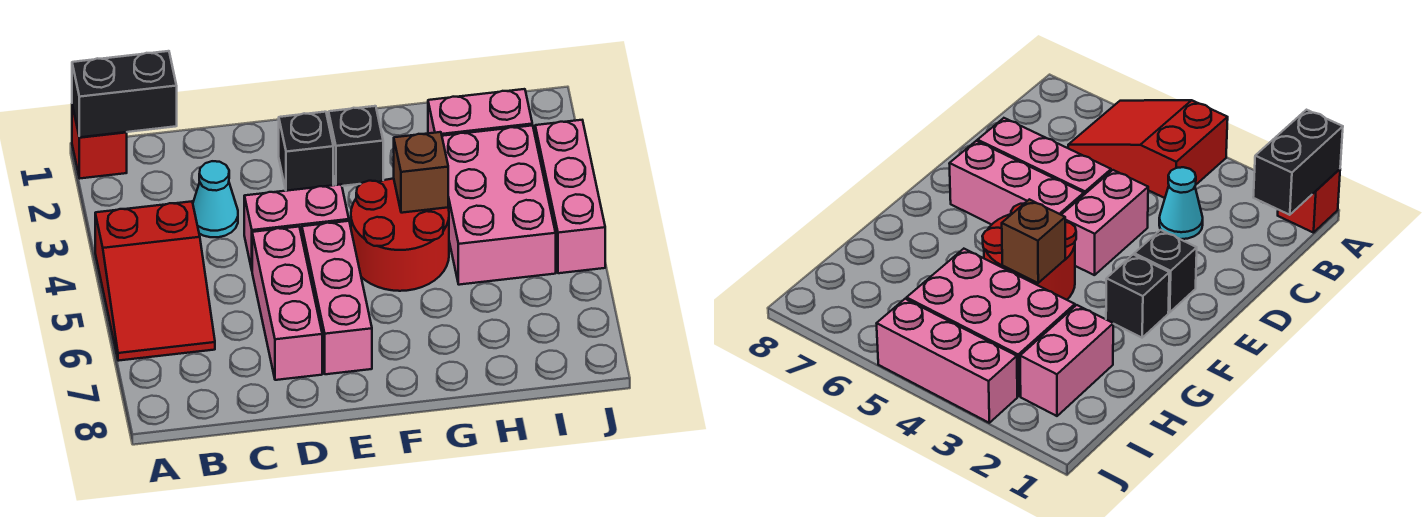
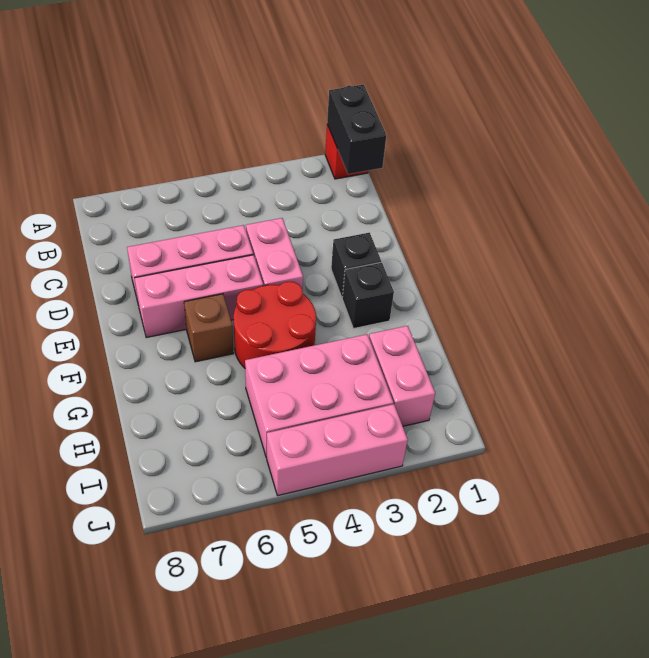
red 2x3 slope [95,201,215,361] -> none
cyan 1x1 cone [193,161,238,237] -> none
brown 1x1 brick [394,132,448,213] -> brown 1x1 brick moved to [184,294,234,362]

